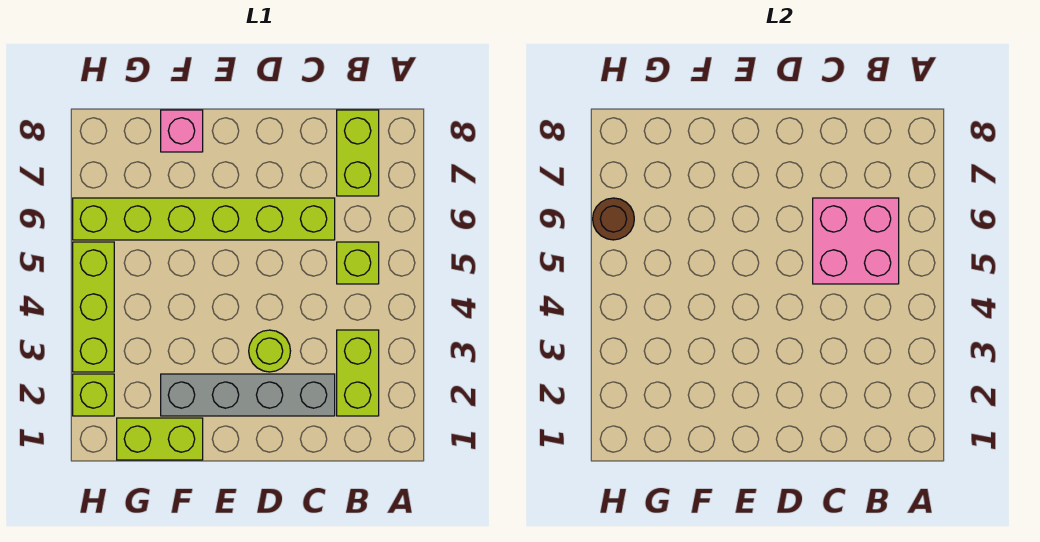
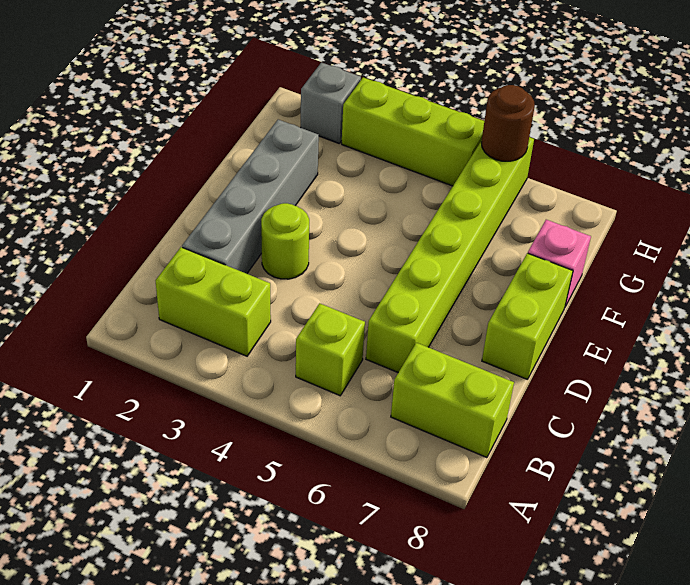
pink 2x2 brick [813,198,899,284] -> none
lime 1x2 brick [117,418,203,460] -> lime 1x2 brick moved to [482,253,573,379]
lime 1x1 brick [73,374,114,416] -> grey 1x1 brick [301,62,361,144]

